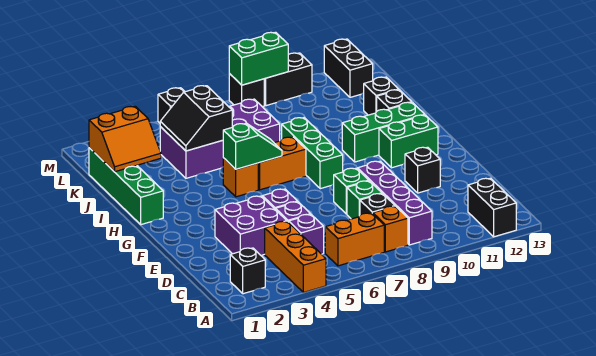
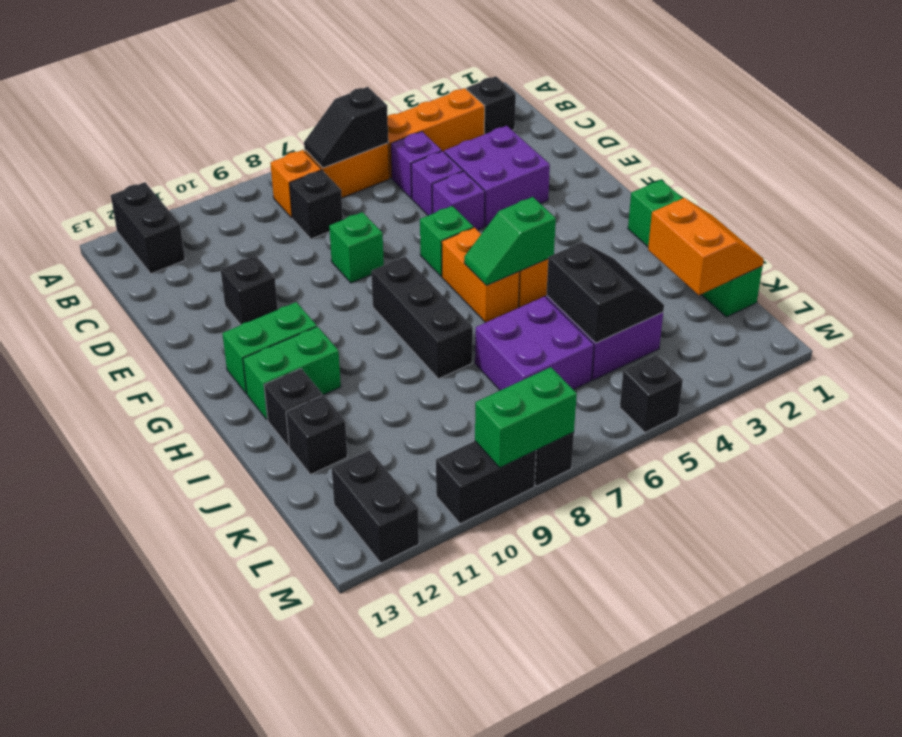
orange 1x3 brick [265,221,326,292] -> orange 1x3 brick turned to [388,88,485,178]
none -> black 1x2 slope [304,87,388,168]
purple 1x4 brick [358,161,432,245] -> none
green 1x1 brick [347,181,382,219] -> green 1x1 brick moved to [420,206,473,276]
green 1x3 brick [282,118,343,189] -> black 1x3 brick [371,257,473,379]
orange 1x2 brick [258,137,306,190] -> orange 1x2 brick turned to [442,228,520,323]
green 1x3 brick [342,102,425,162] -> green 1x2 brick [243,327,341,420]
orange 2x2 slope [89,106,161,172] -> orange 2x2 slope turned to [648,198,764,295]

